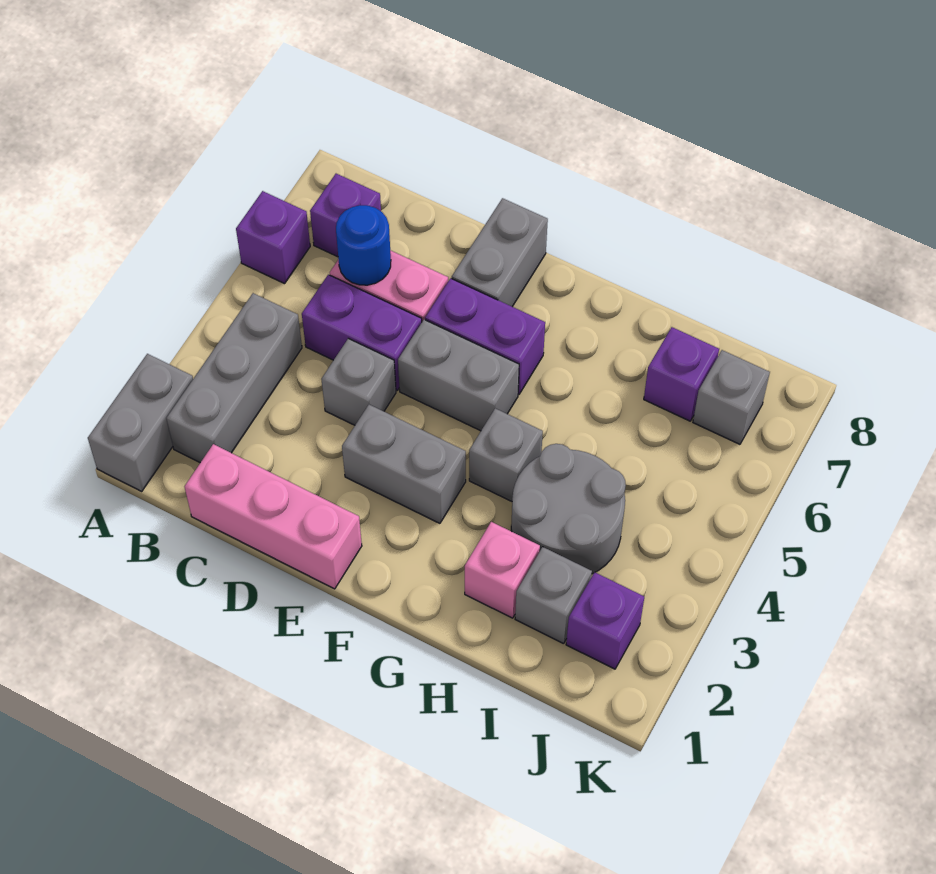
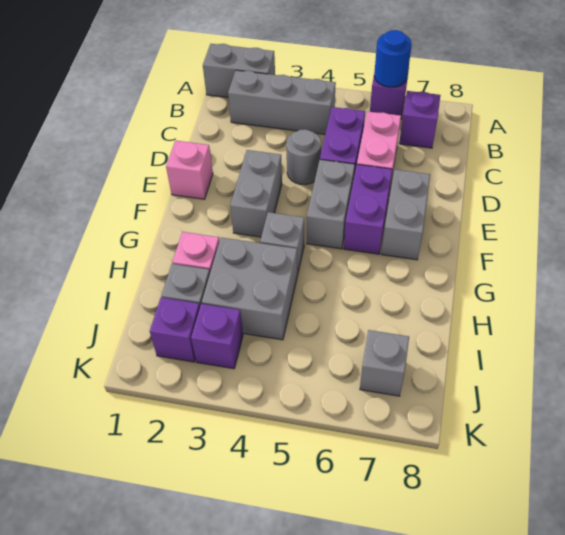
pink 1x3 brick [185,444,362,589] -> pink 1x1 brick [166,141,213,199]
blue 1x1 round brick [336,205,391,285] -> blue 1x1 round brick moved to [374,30,411,87]
grey 1x1 brick [321,338,396,425] -> grey 1x1 round brick [286,129,321,185]
grey 1x2 brick [452,198,548,307] -> grey 1x2 brick turned to [382,170,430,260]
grey 2x2 round brick [511,444,626,574] -> grey 2x2 brick [202,238,298,340]
purple 1x1 brick [644,327,719,421] -> purple 1x1 brick moved to [191,304,243,369]

